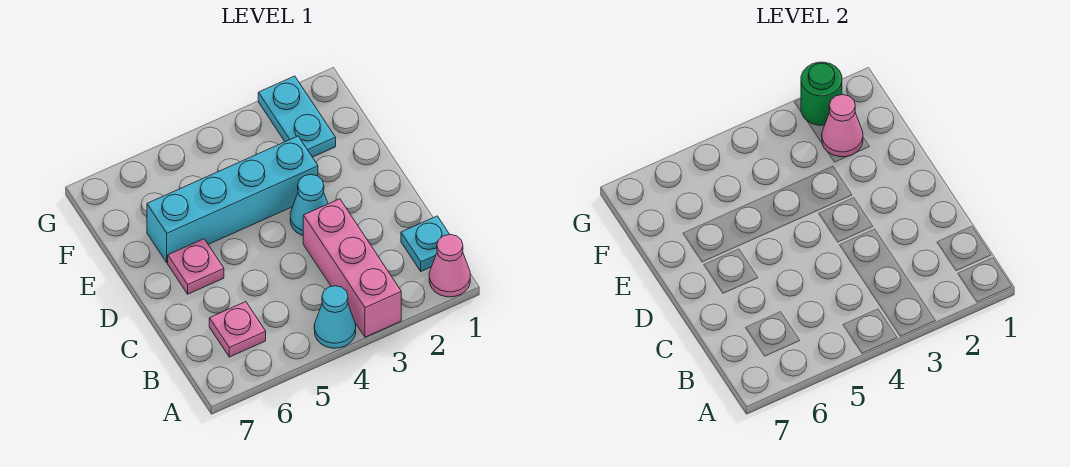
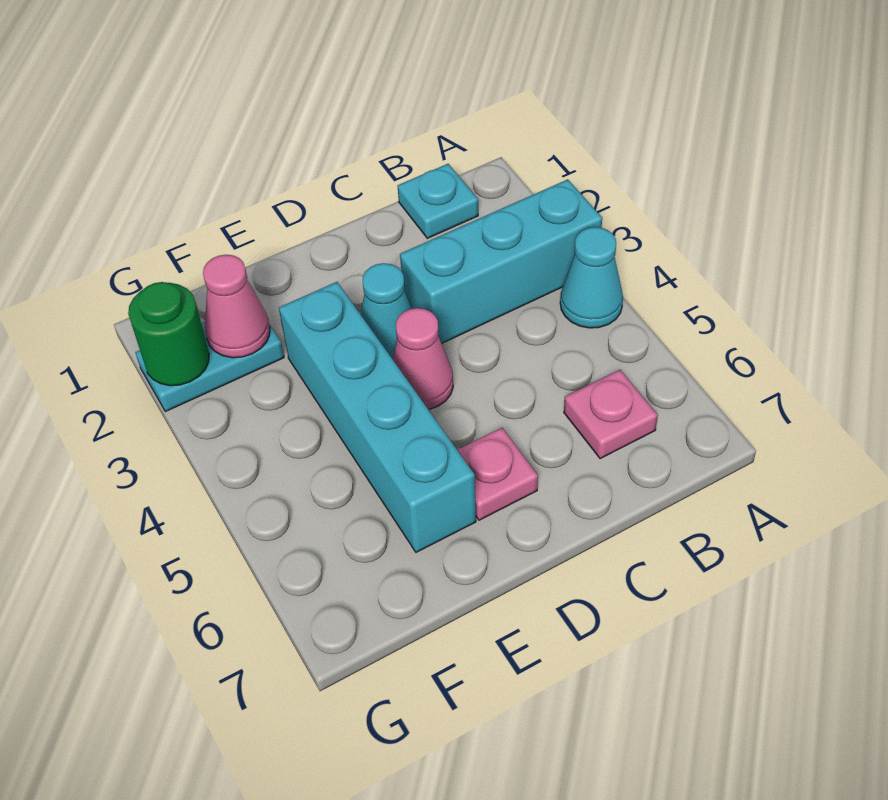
pink 1x1 cone [429,235,470,297] -> pink 1x1 cone moved to [393,308,453,410]
pink 1x3 brick [303,199,401,337] -> cyan 1x3 brick [400,179,602,343]

